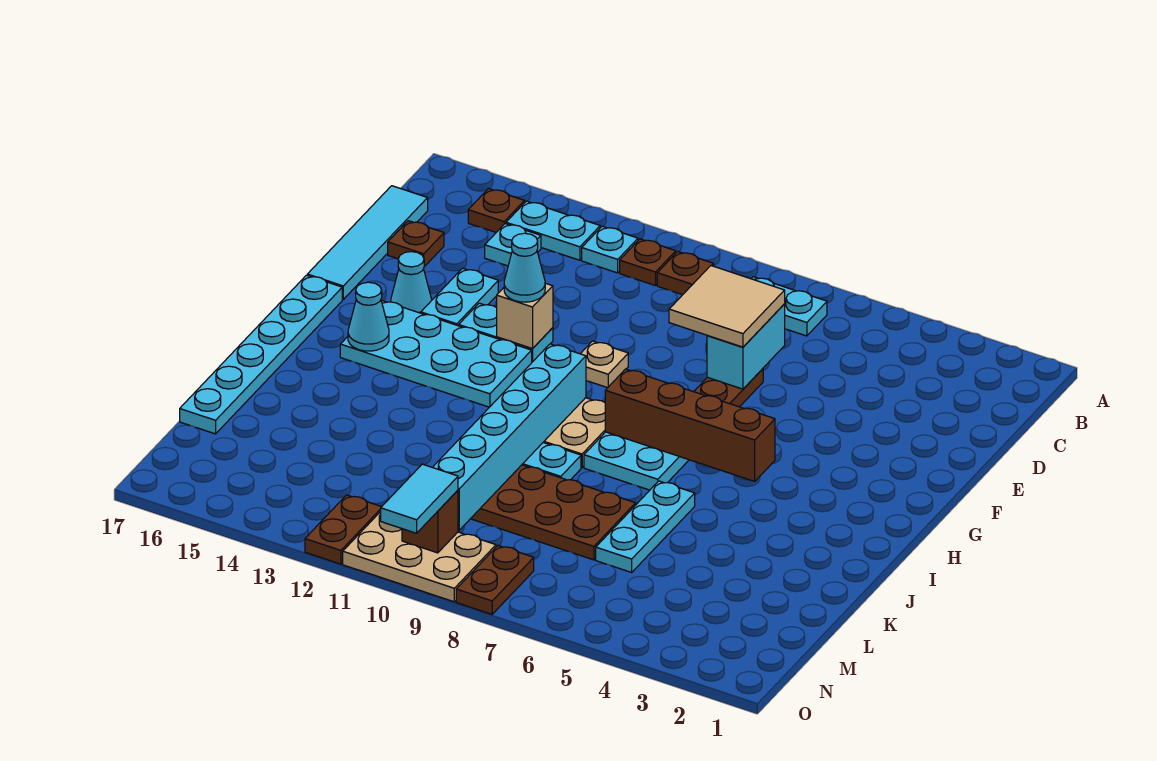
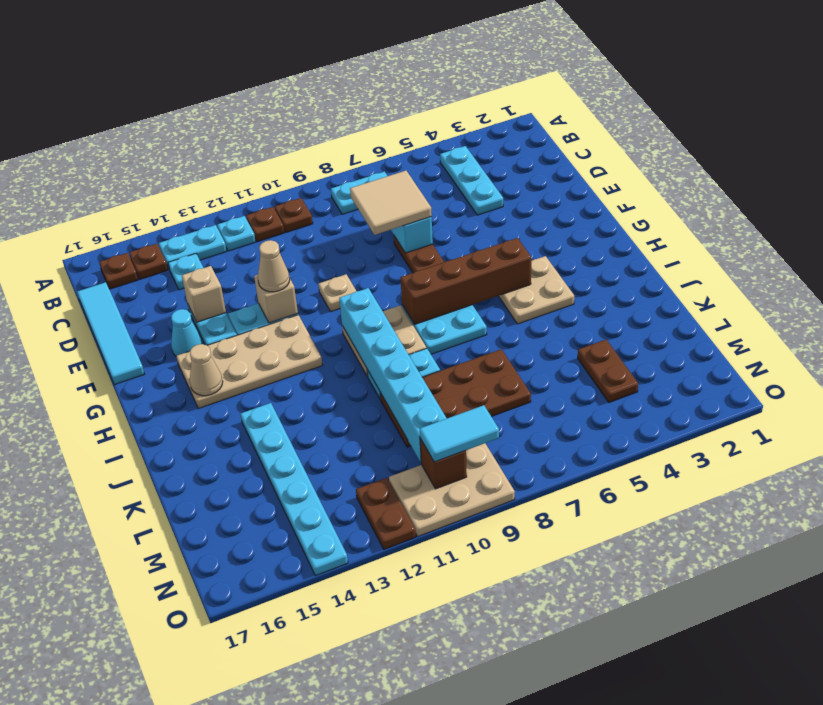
brown 1x1 plate [388,221,444,267] -> brown 1x1 plate moved to [99,253,138,289]
none -> tan 1x1 brick [182,266,226,322]
cyan 1x1 cone [504,233,545,302] -> tan 1x1 cone [258,240,290,292]
cyan 2x4 plate [340,301,532,407] -> tan 2x4 plate [176,315,322,408]
cyan 1x6 plate [180,275,342,434] -> cyan 1x6 plate moved to [241,403,348,576]
none -> tan 2x2 plate [499,256,574,324]
cyan 1x1 cone [348,282,389,351] -> tan 1x1 cone [190,344,223,396]
cyan 1x3 plate [596,481,695,572] -> cyan 1x3 plate moved to [440,146,503,215]
brown 1x2 plate [456,546,534,614] -> brown 1x2 plate moved to [578,340,638,402]
cyan 1x2 tile [381,464,458,533] -> cyan 1x2 tile turned to [420,405,499,462]

